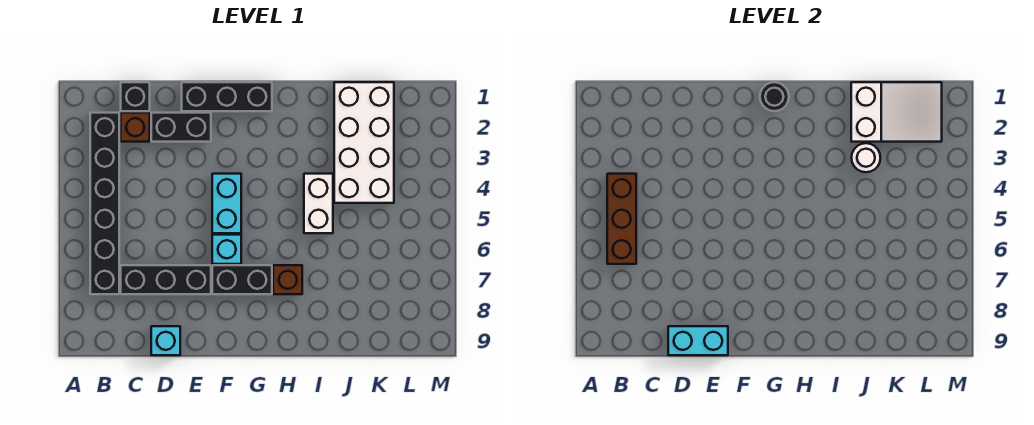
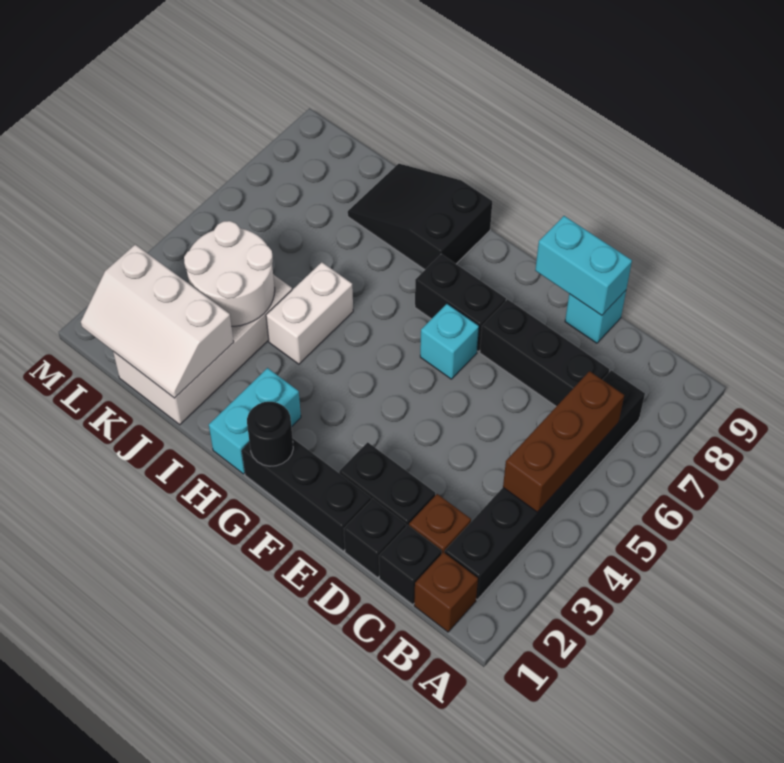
none -> black 1x1 brick [344,499,406,577]
cyan 1x2 brick [212,174,241,233] -> cyan 1x2 brick moved to [209,368,301,474]
brown 1x1 brick [273,265,302,294] -> brown 1x1 brick moved to [414,552,478,632]
none -> black 2x3 slope [348,164,492,270]
white 2x3 slope [851,82,942,142] -> white 2x3 slope turned to [81,245,234,398]
white 1x1 round brick [852,143,880,172] -> white 2x2 round brick [184,221,275,326]

